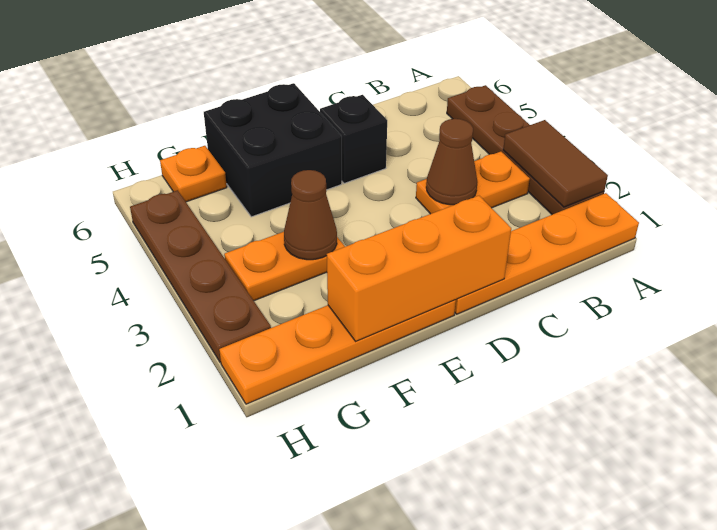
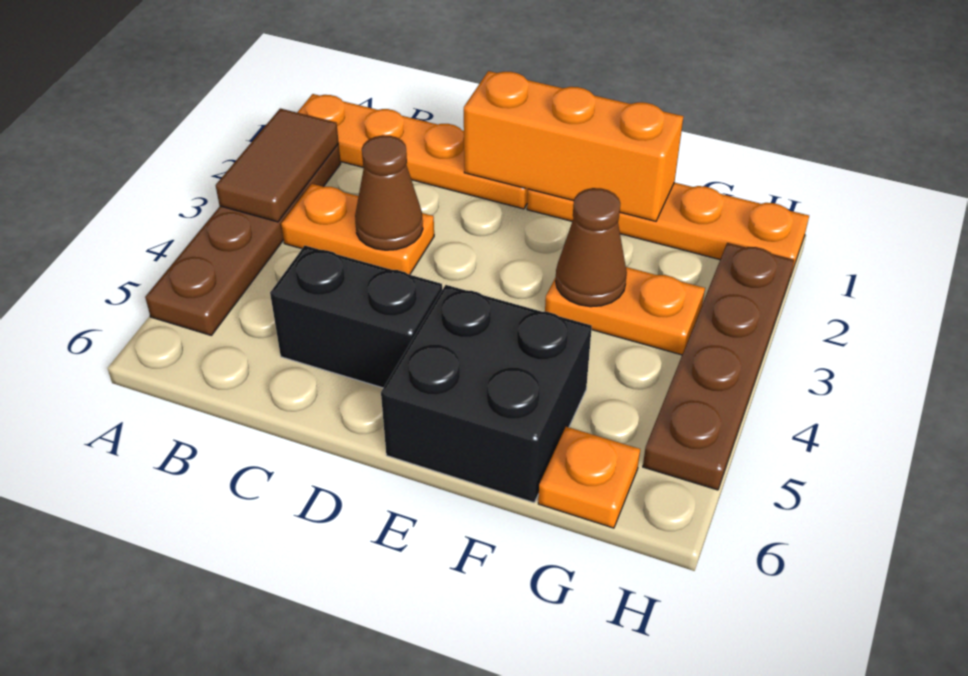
black 1x1 brick [320,95,387,183] -> black 1x2 brick [270,246,442,388]

